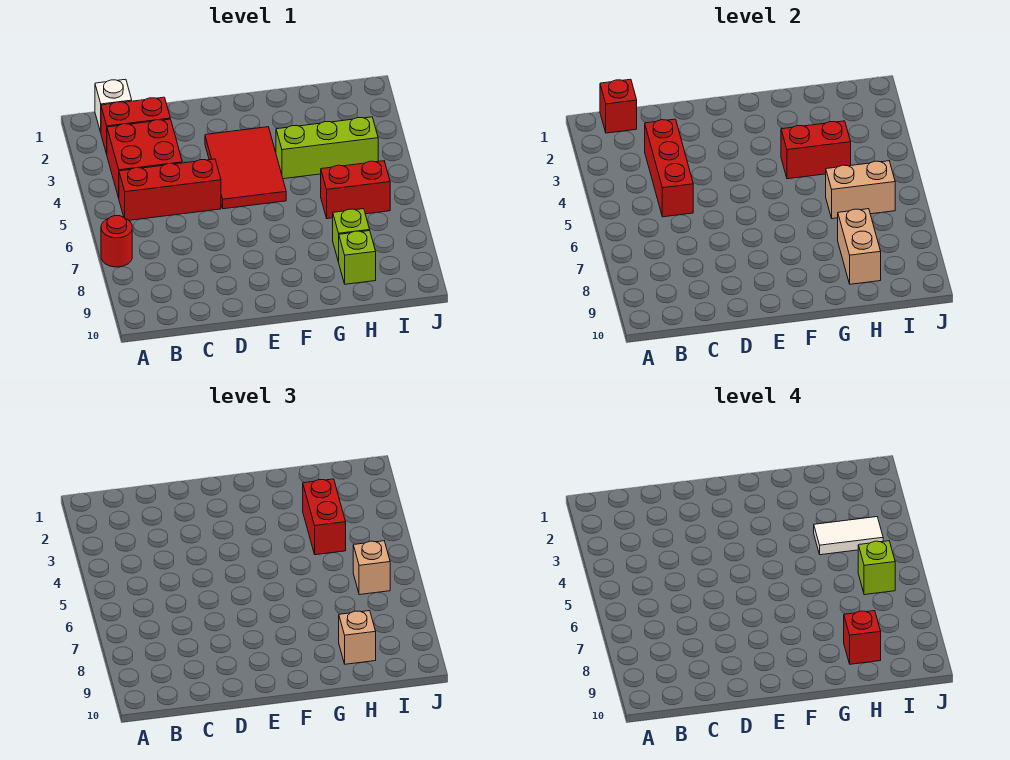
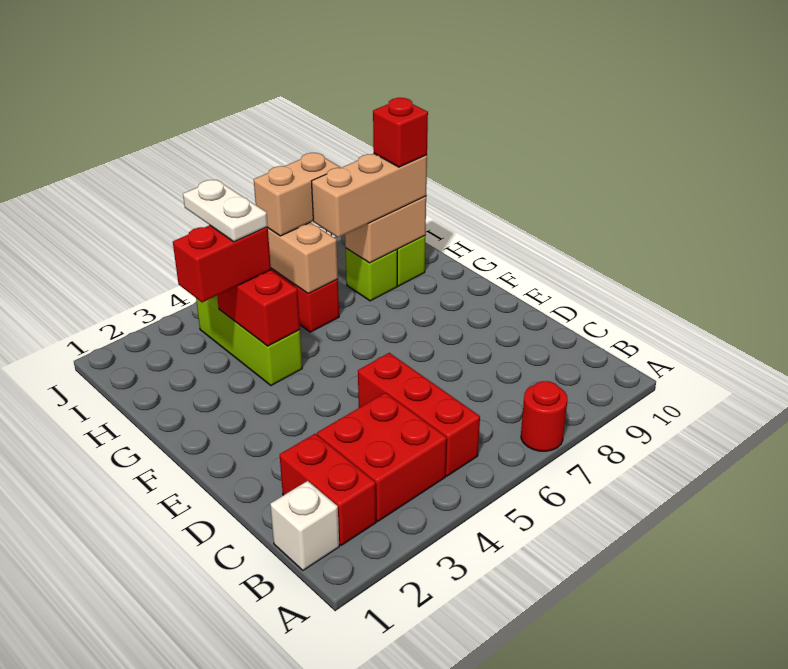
red 1x1 brick [600,79,637,133] -> none
red 1x3 brick [645,119,693,217] -> none
red 2x3 tile [205,127,286,209] -> none
white 1x2 tile [814,517,883,555] -> white 1x2 plate [183,180,268,242]
tan 1x1 brick [339,611,376,664] -> tan 1x3 brick [312,154,427,238]
tan 1x1 brick [353,541,390,595] -> tan 1x2 brick [254,153,340,236]
lime 1x1 brick [858,541,895,595] -> none

